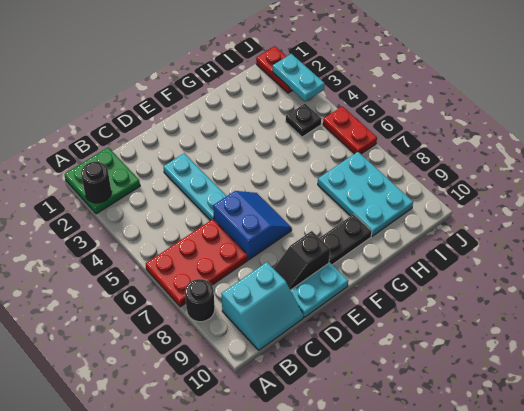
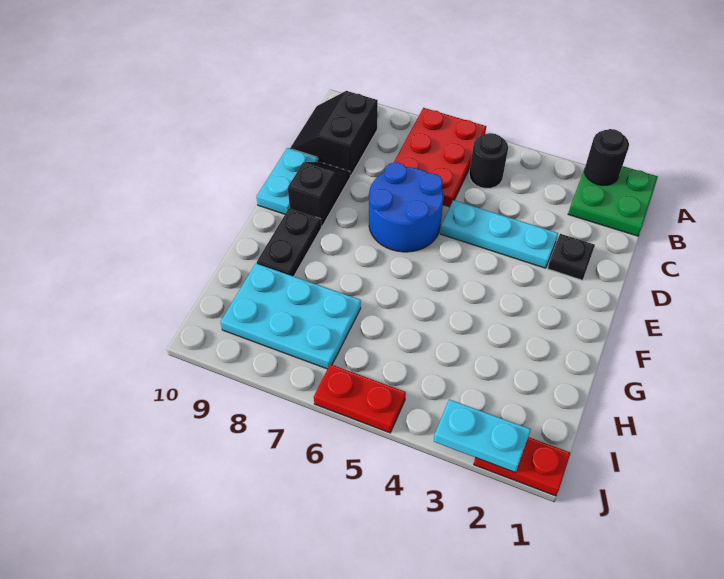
black 1x1 round brick [185,279,215,322] -> black 1x1 round brick moved to [469,133,508,188]
cyan 2x2 slope [221,262,304,350] -> black 2x2 slope [290,91,378,176]
blue 2x2 slope [213,191,292,260] -> blue 2x2 round brick [369,162,444,252]
black 1x1 plate [286,104,321,137] -> black 1x1 plate moved to [548,234,595,280]

